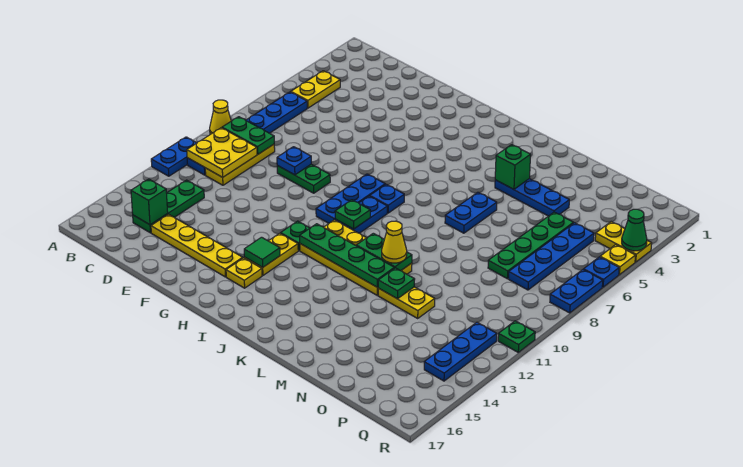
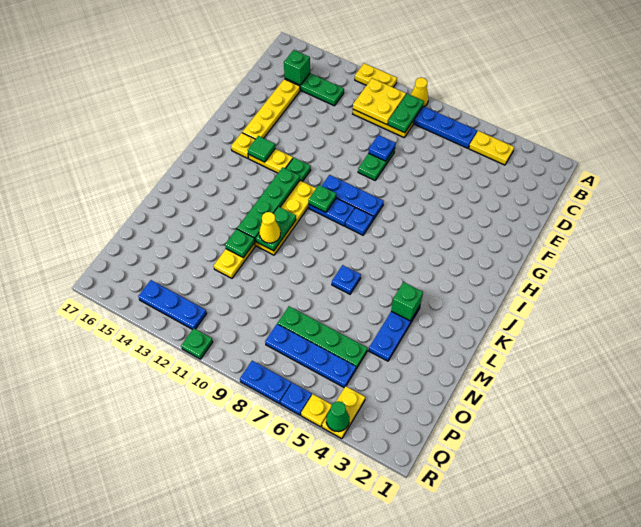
blue 1x2 plate [151,137,197,176] -> yellow 1x2 plate [355,63,397,87]
blue 1x2 plate [445,192,497,233] -> blue 1x1 plate [332,265,361,294]

